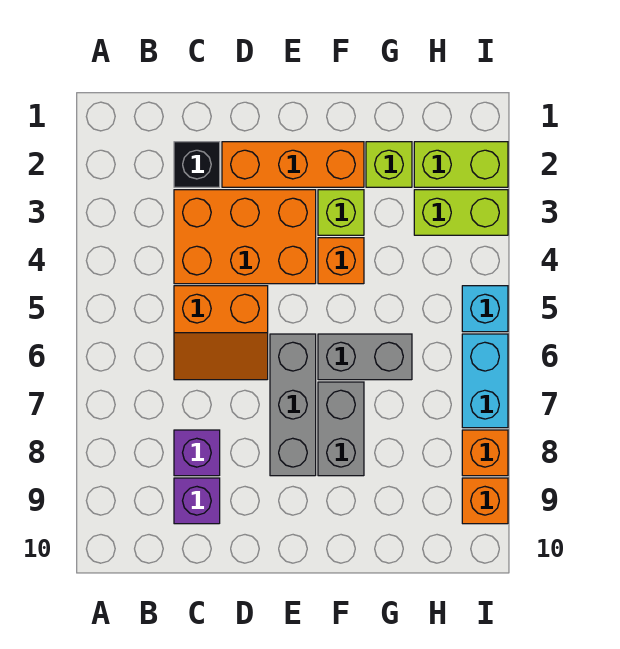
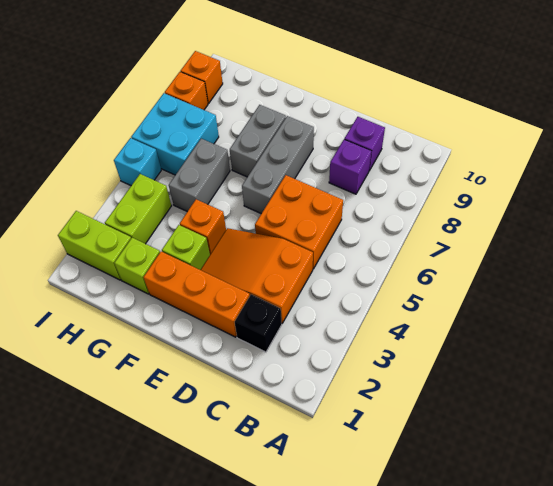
orange 2x3 brick [174,190,316,284] -> orange 2x3 slope [201,228,313,323]
orange 2x2 slope [174,286,268,380] -> orange 2x2 brick [255,175,343,269]
grey 1x2 brick [318,334,412,380] -> grey 1x2 brick turned to [169,139,230,212]
lime 1x2 brick [414,190,508,235] -> lime 1x2 brick turned to [105,174,171,244]
cyan 1x2 brick [462,334,508,428] -> cyan 2x2 brick [131,93,219,175]

